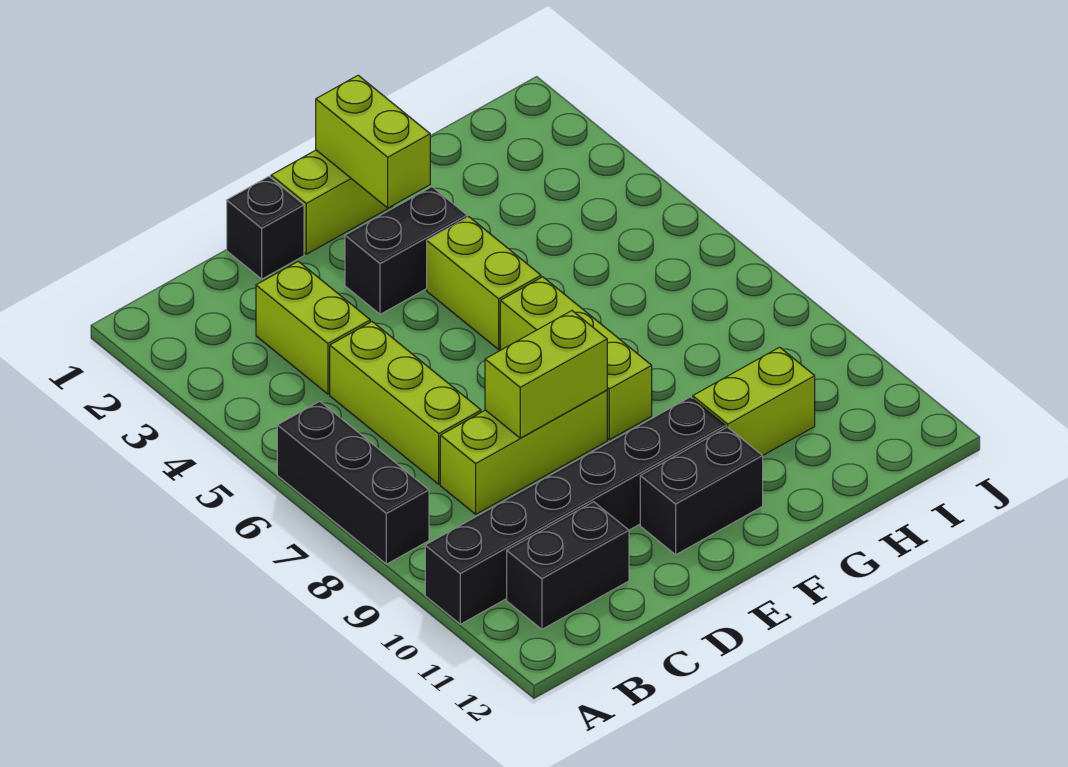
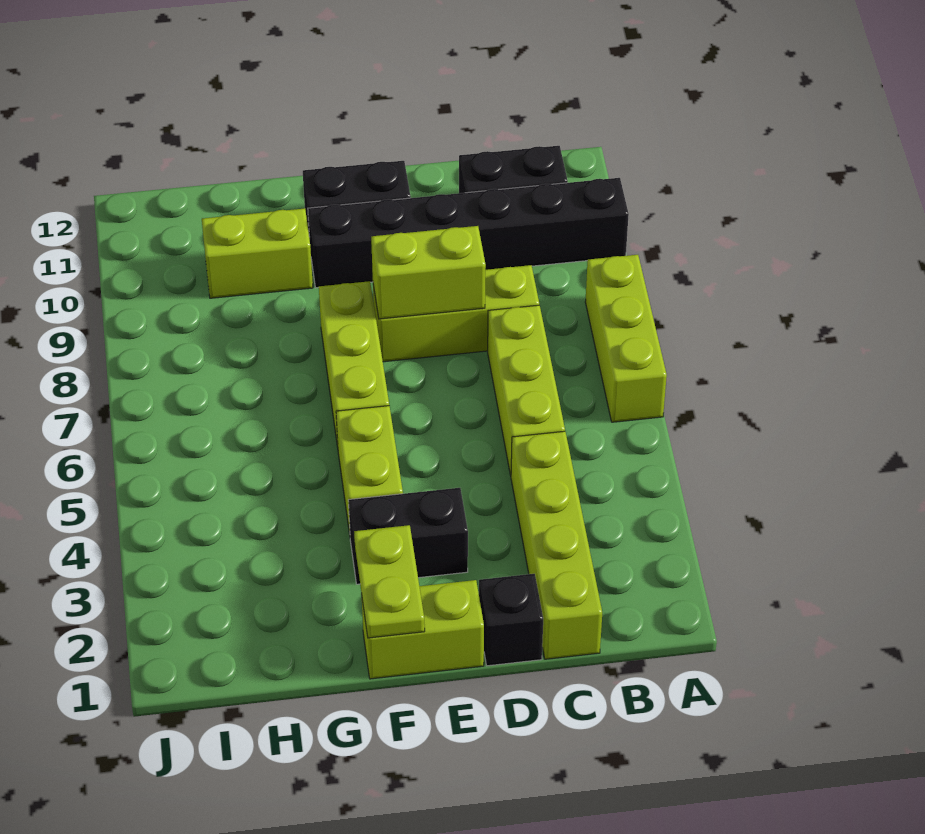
black 1x3 brick [277,401,429,564] -> lime 1x3 brick [585,255,667,422]
lime 1x2 brick [256,261,370,394] -> lime 1x4 brick [511,431,602,659]
lime 1x2 brick [316,75,430,208] -> lime 1x2 plate [354,525,425,638]

